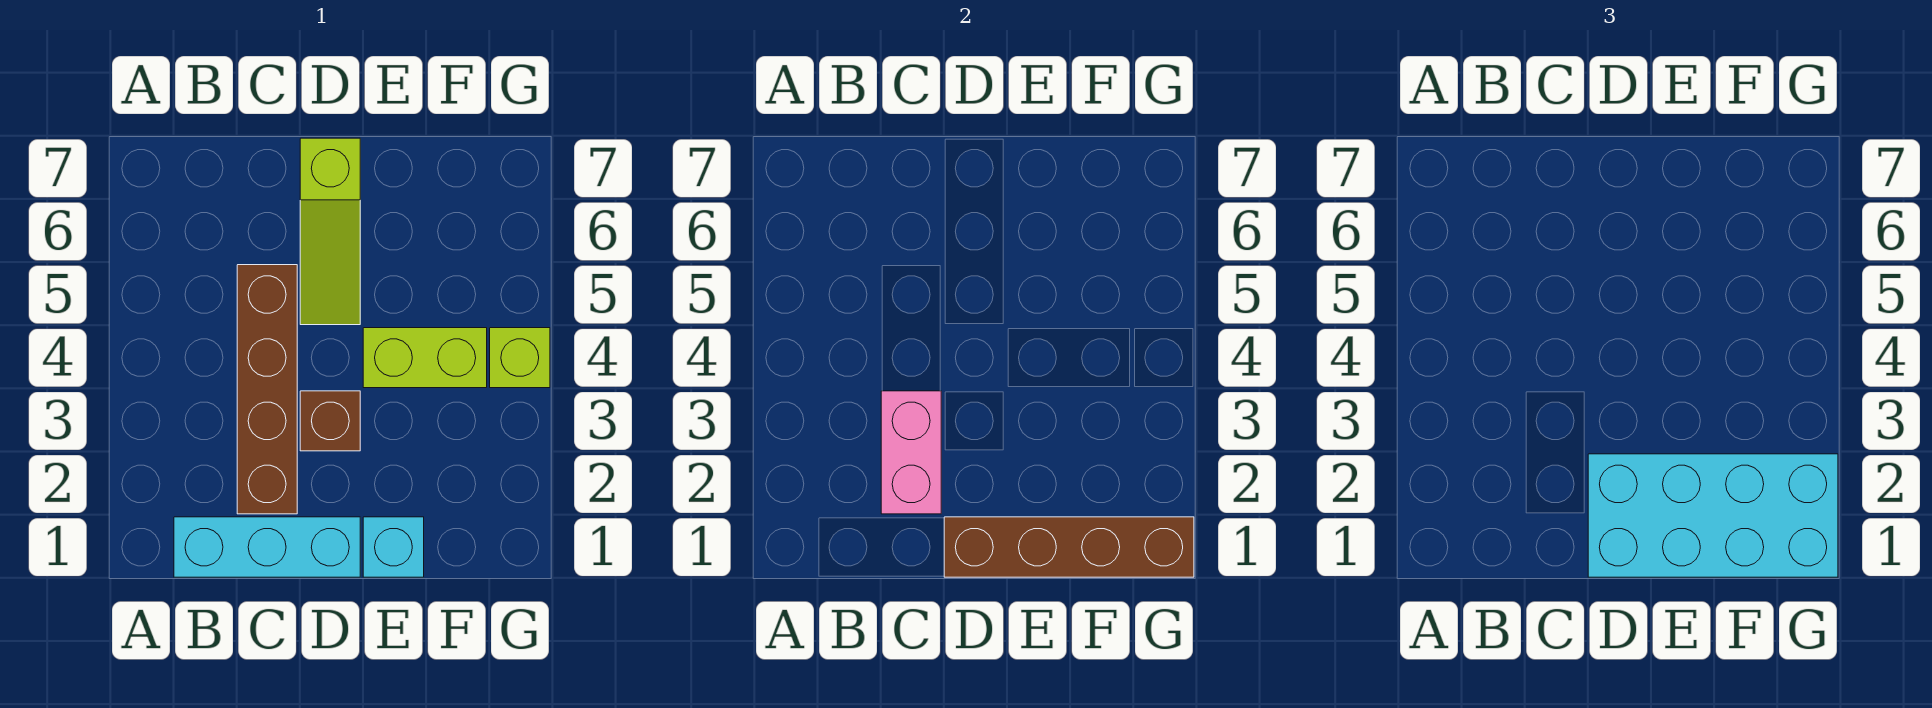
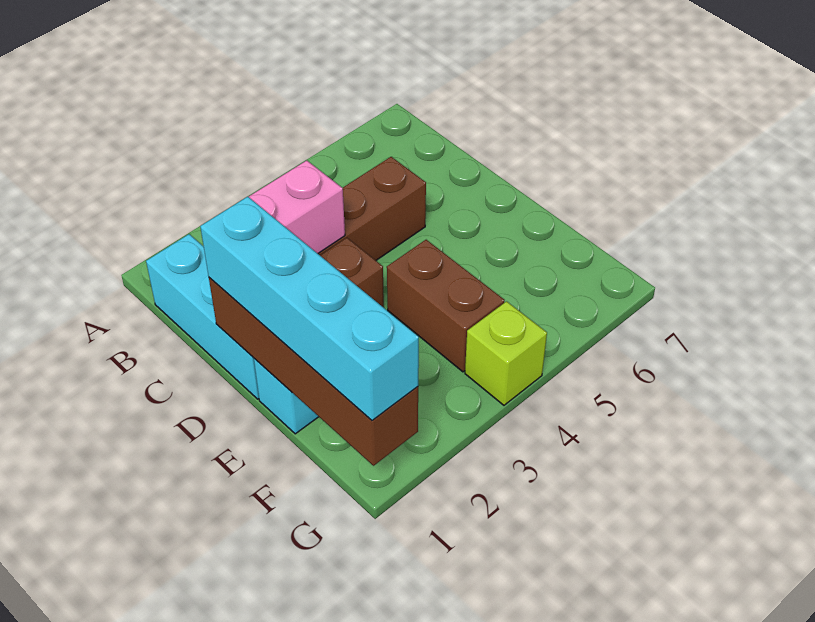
cyan 2x4 brick [1588,454,1838,577] -> cyan 1x4 brick [200,197,419,420]
lime 1x3 slope [300,138,360,325] -> none
lime 1x2 brick [363,328,487,388] -> brown 1x2 brick [387,240,504,372]

